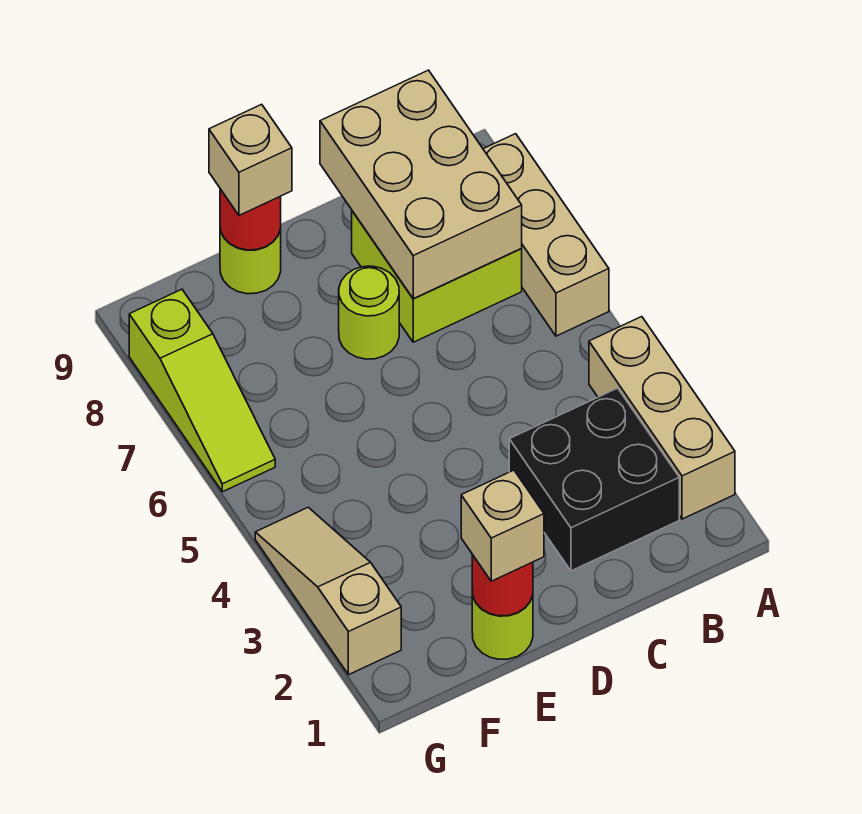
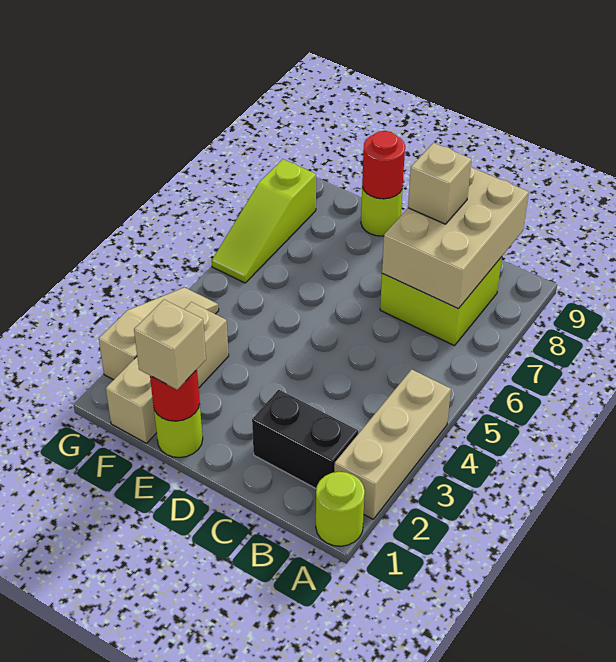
tan 1x3 brick [483,134,609,336] -> tan 1x3 brick moved to [106,302,229,443]
black 2x2 brick [509,388,679,571] -> black 1x2 brick [252,390,358,488]
lime 1x1 round brick [339,266,399,359] -> lime 1x1 round brick moved to [316,472,365,546]
tan 1x1 brick [209,104,292,215] -> tan 1x1 brick moved to [408,143,472,224]

